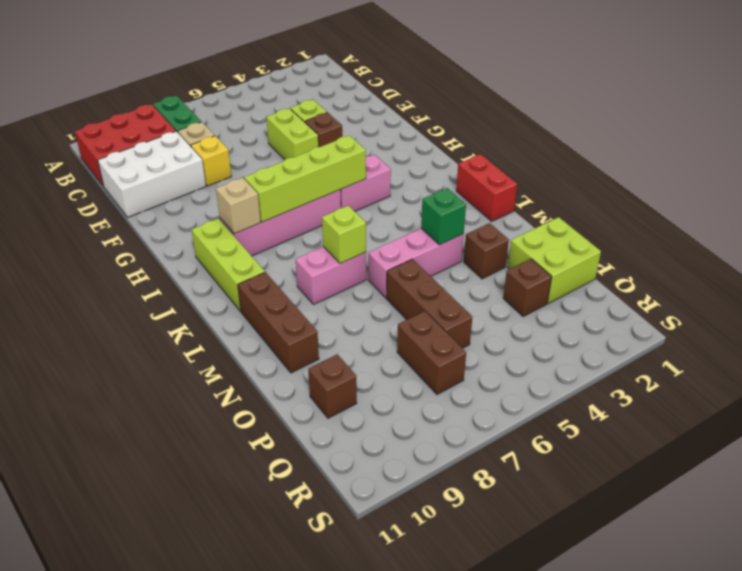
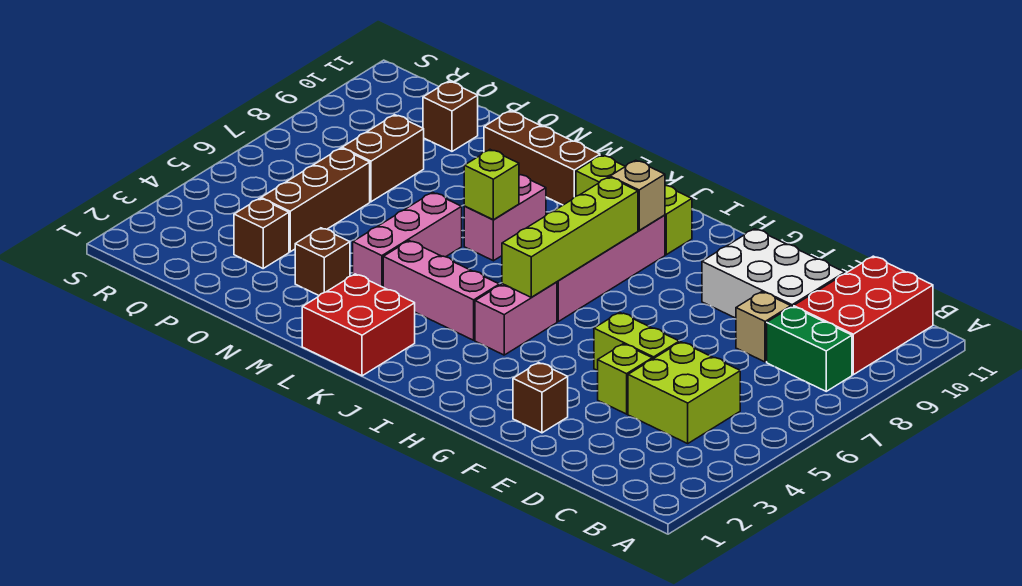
white 2x3 brick [98,131,206,217] -> white 2x3 brick turned to [702,229,845,318]
yellow 1x1 brick [191,136,231,186] -> none
brown 1x1 brick [305,113,342,147] -> brown 1x1 brick moved to [513,363,568,433]
none -> pink 1x3 brick [383,241,499,340]
red 1x2 brick [456,154,517,221] -> red 2x2 brick [302,274,415,376]
green 1x1 brick [421,188,466,245] -> none
brown 1x3 brick [386,259,472,348] -> brown 1x3 brick turned to [261,148,370,252]
lime 2x2 brick [508,217,601,303] -> lime 2x2 brick moved to [628,342,740,443]
brown 1x2 brick [397,311,466,395] -> brown 1x2 brick turned to [342,115,424,202]

